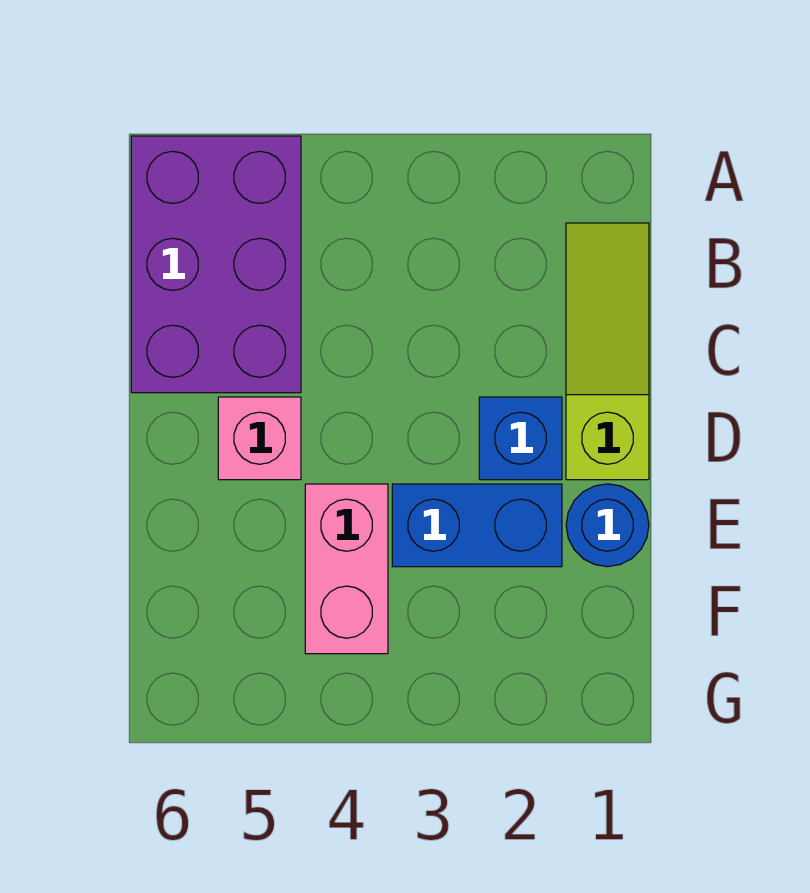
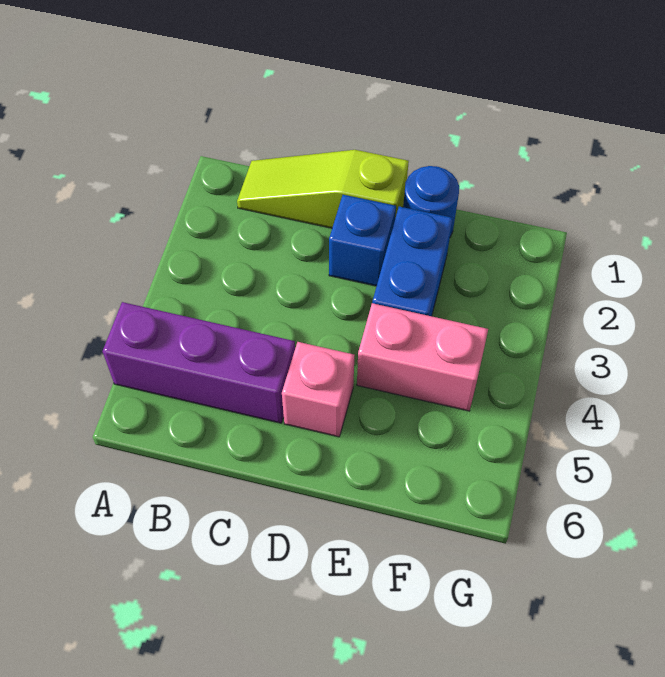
purple 2x3 brick [131,136,301,393] -> purple 1x3 brick [103,302,295,423]

